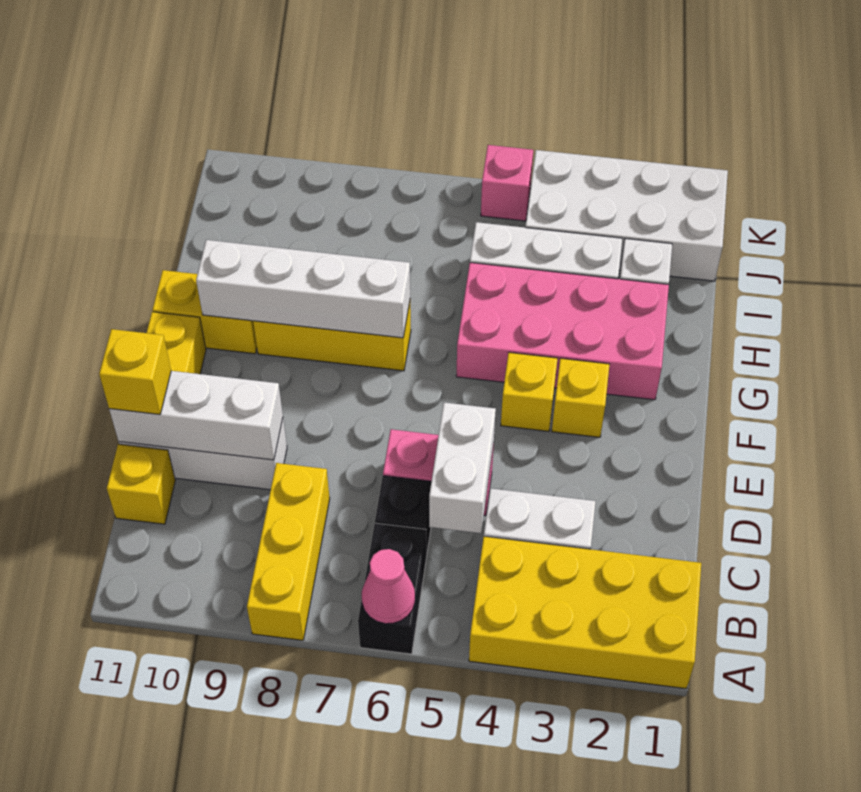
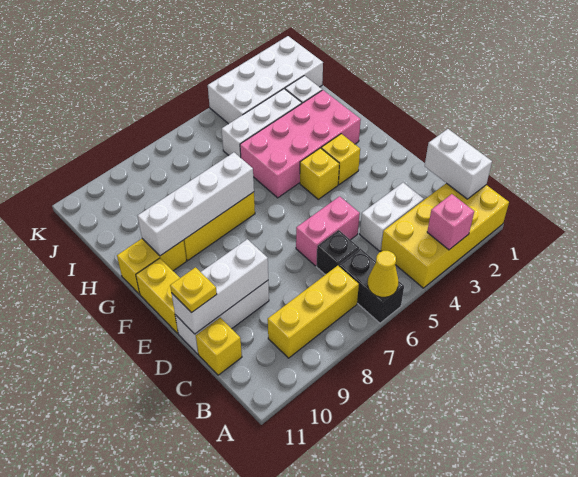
pink 1x1 cone [362,549,415,624] -> yellow 1x1 cone [368,251,398,297]
yellow 1x3 brick [247,463,330,640] -> yellow 1x3 brick turned to [268,266,359,358]
white 1x2 brick [429,402,496,533] -> white 1x2 brick moved to [425,129,492,199]
yellow 1x1 brick [99,329,171,415] -> yellow 1x1 plate [170,267,217,312]
pink 1x1 brick [481,145,533,221] -> pink 1x1 brick moved to [427,194,474,250]

